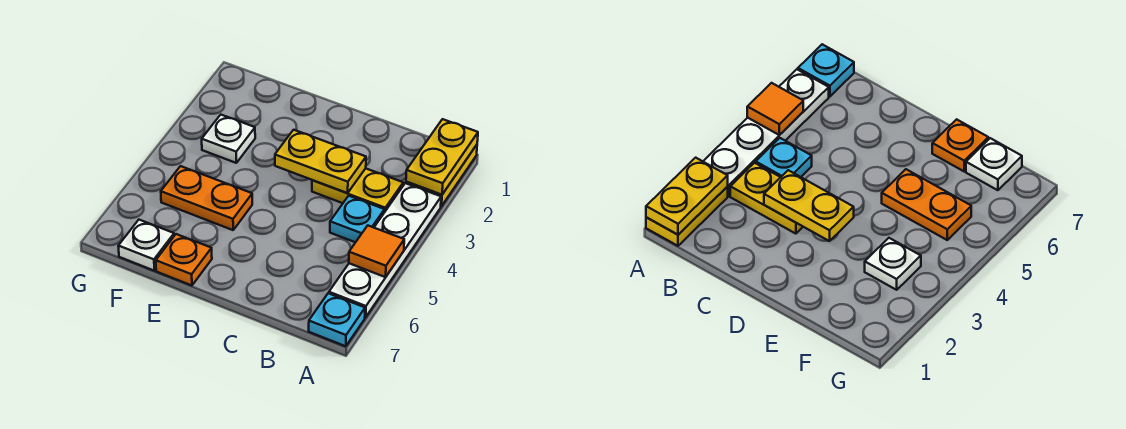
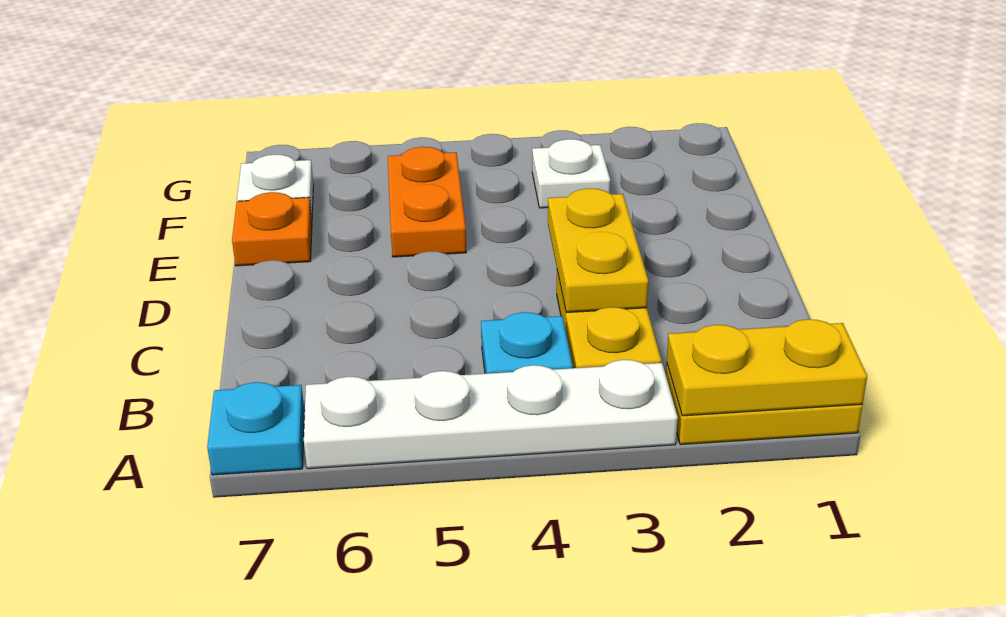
orange 1x1 tile [349,226,404,277] -> none

